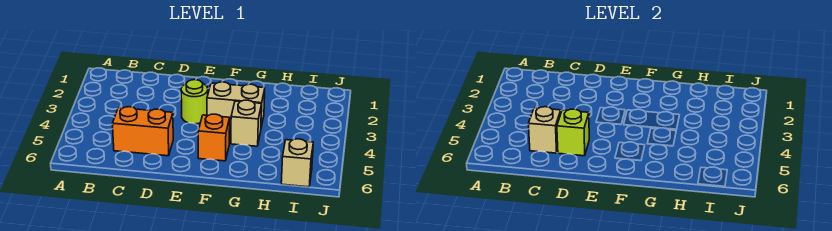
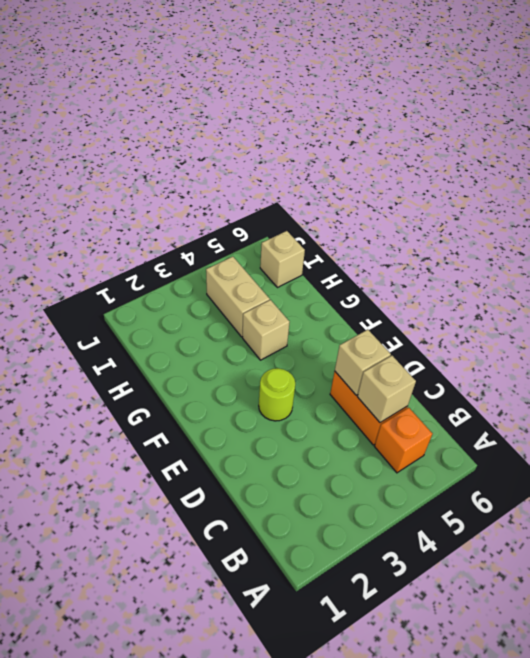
lime 1x1 brick [557,109,589,156] -> tan 1x1 brick [335,330,391,395]
tan 1x2 brick [207,82,265,127] -> tan 1x2 brick moved to [206,257,270,337]
orange 1x1 brick [198,114,230,161] -> orange 1x1 brick moved to [375,408,433,473]

